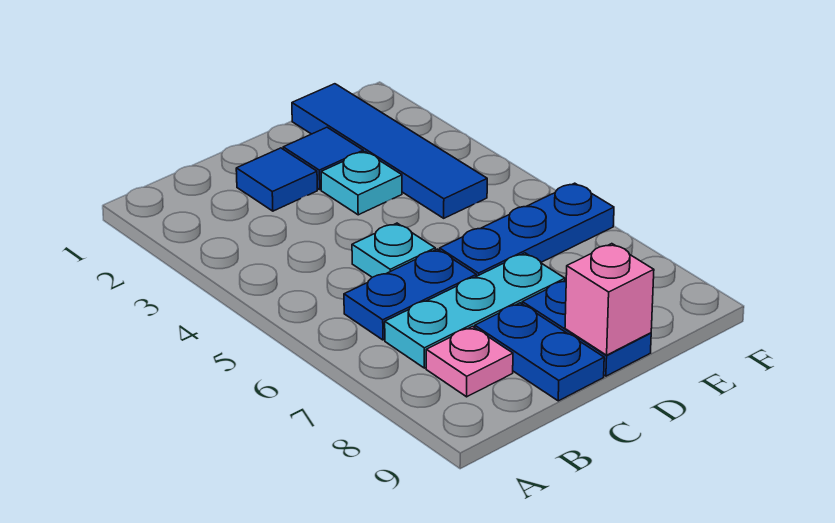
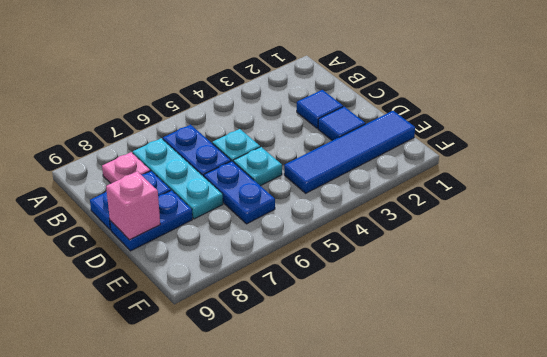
cyan 1x1 plate [321,152,402,215] -> cyan 1x1 plate moved to [233,147,282,186]
blue 1x3 plate [440,183,614,276] -> blue 1x2 plate [204,161,275,224]

